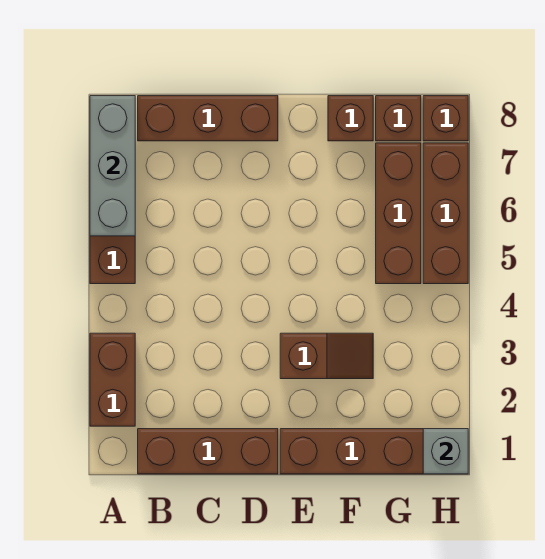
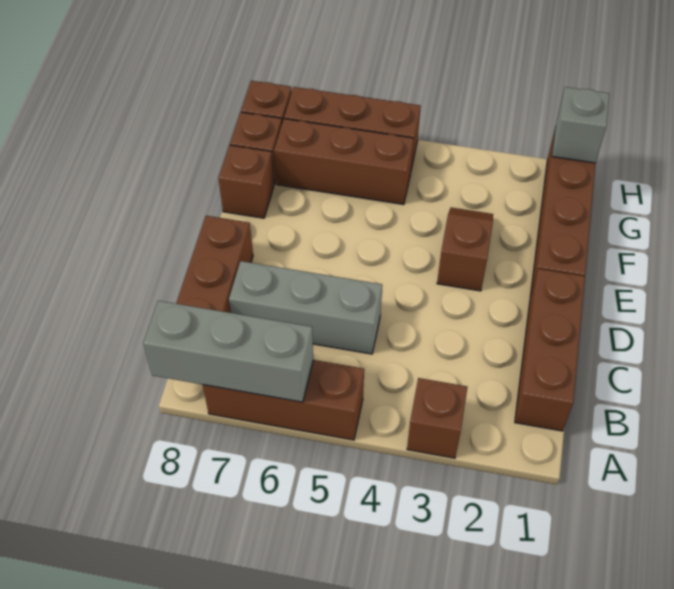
brown 1x2 brick [90,333,135,426] -> brown 1x1 brick [407,378,467,458]
none -> grey 1x3 brick [229,261,382,354]

